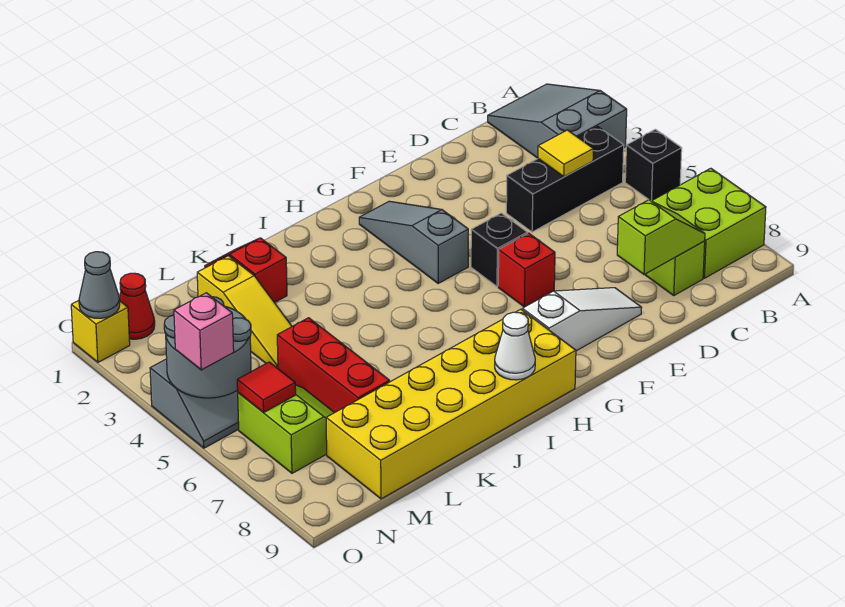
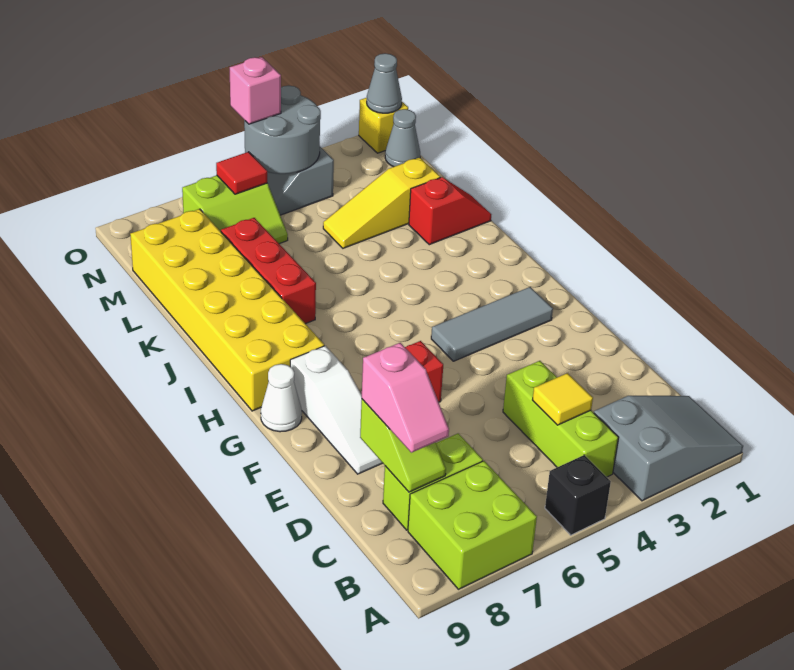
black 1x3 brick [506,126,624,232] -> lime 1x3 brick [503,361,618,477]
none -> pink 1x2 slope [362,343,449,453]
black 1x1 brick [471,213,527,286] -> none
grey 1x3 slope [359,201,468,283] -> grey 1x3 tile [431,287,553,361]
white 1x1 cone [495,312,535,380] -> white 1x1 cone moved to [261,364,302,432]
red 1x3 brick [277,318,390,413] -> red 1x3 brick turned to [221,218,316,324]
red 1x1 cone [119,273,155,339] -> grey 1x1 cone [385,109,420,167]

